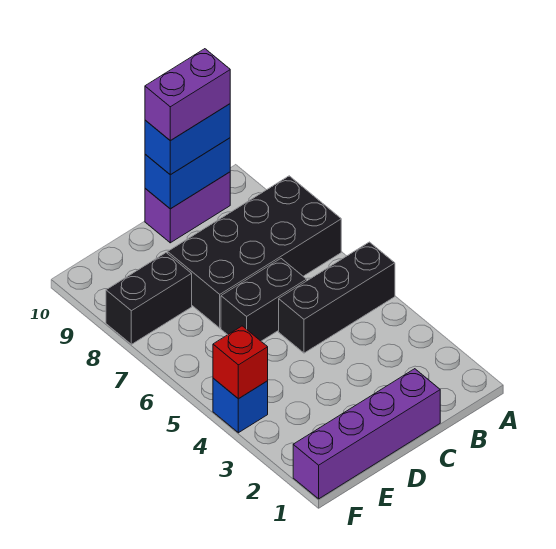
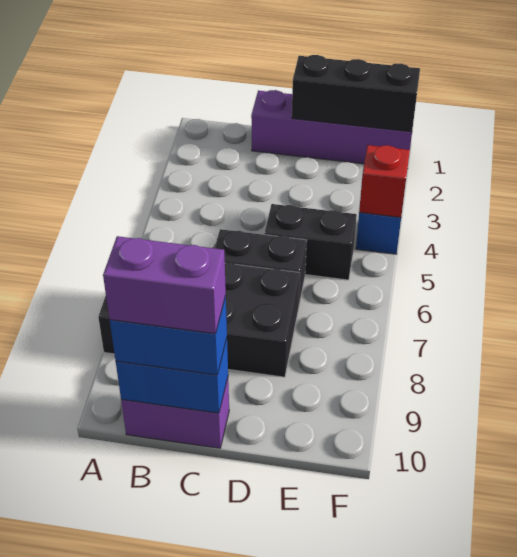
black 1x3 brick [279,242,395,353] -> black 1x3 brick moved to [292,55,420,132]
black 1x2 brick [106,253,192,344] -> black 1x2 brick moved to [264,204,357,280]

